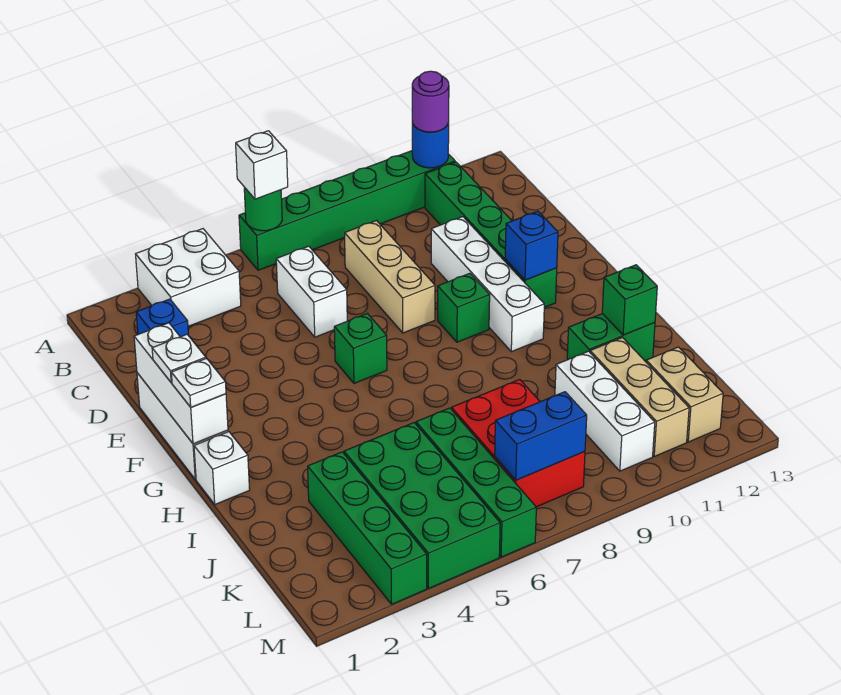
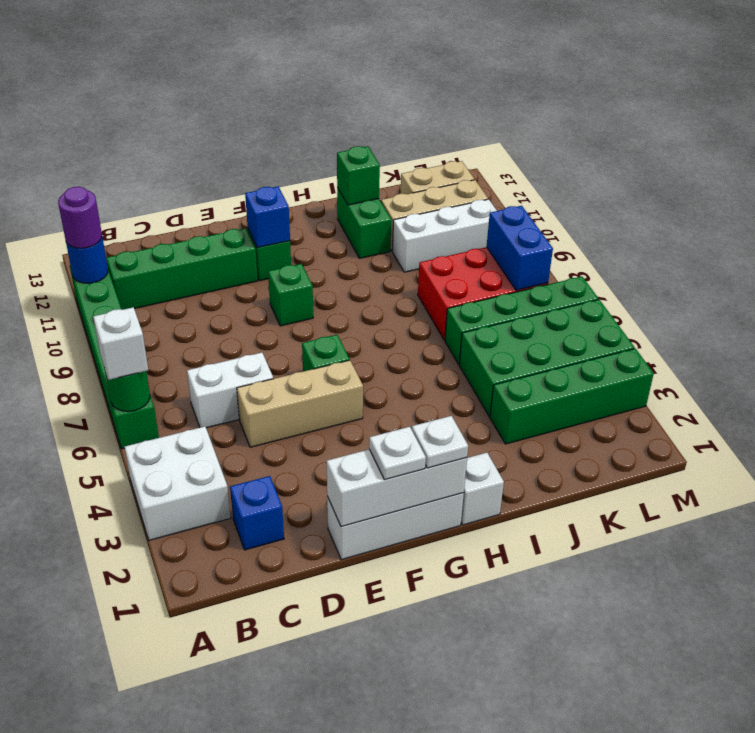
tan 1x3 brick [345,221,435,333] -> tan 1x3 brick moved to [237,360,363,447]
white 1x4 brick [431,217,544,352] -> none

